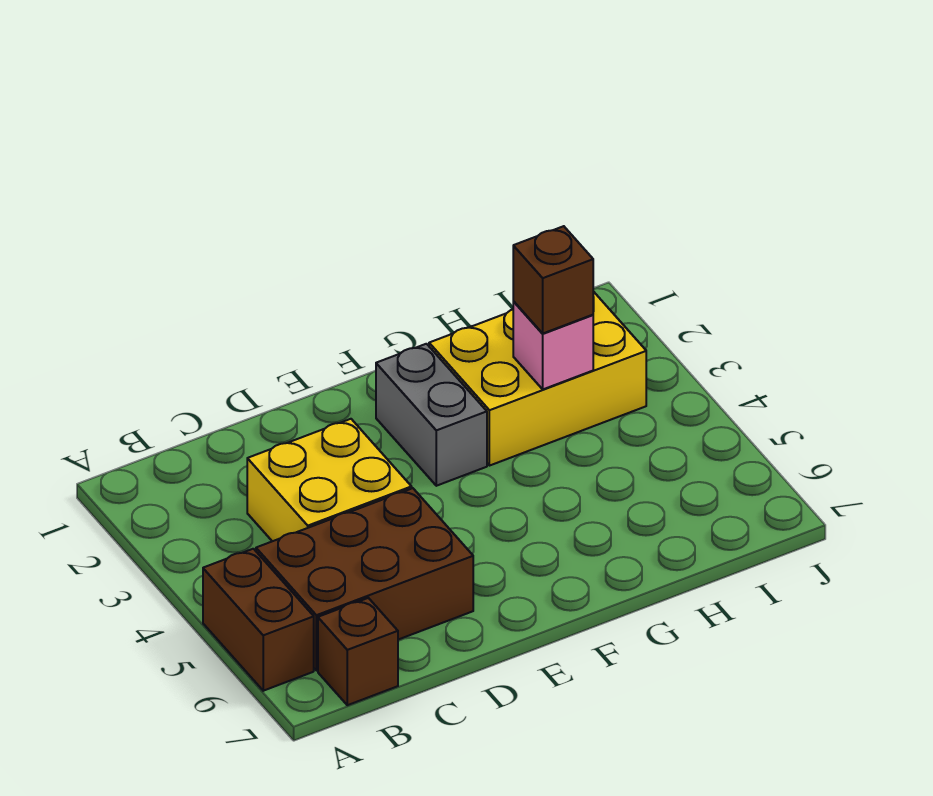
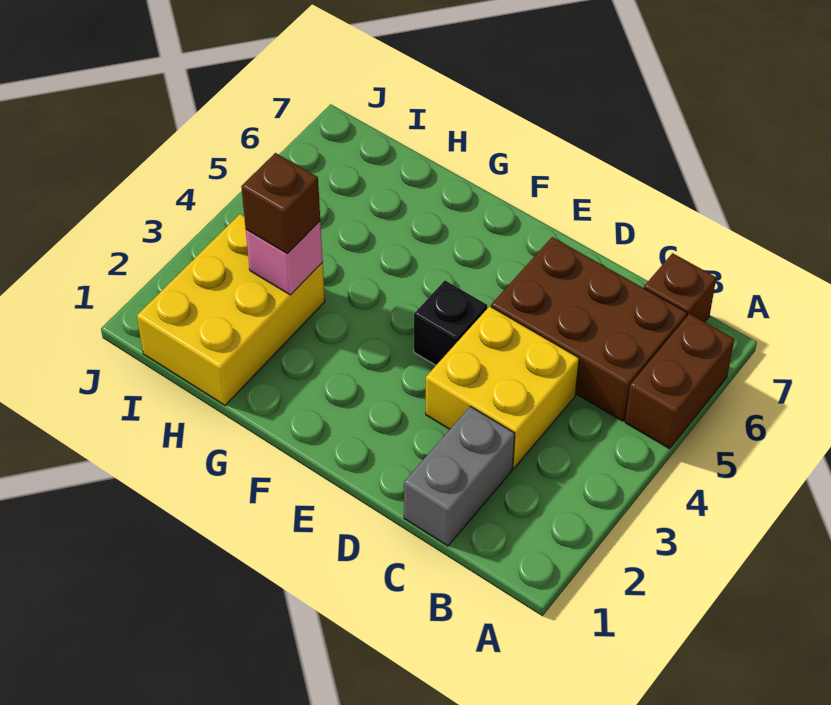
none -> black 1x1 brick [414,280,487,365]
grey 1x2 brick [376,344,487,486] -> grey 1x2 brick moved to [404,406,515,546]
yellow 2x3 brick [429,291,646,466] -> yellow 2x3 brick turned to [137,214,325,405]

